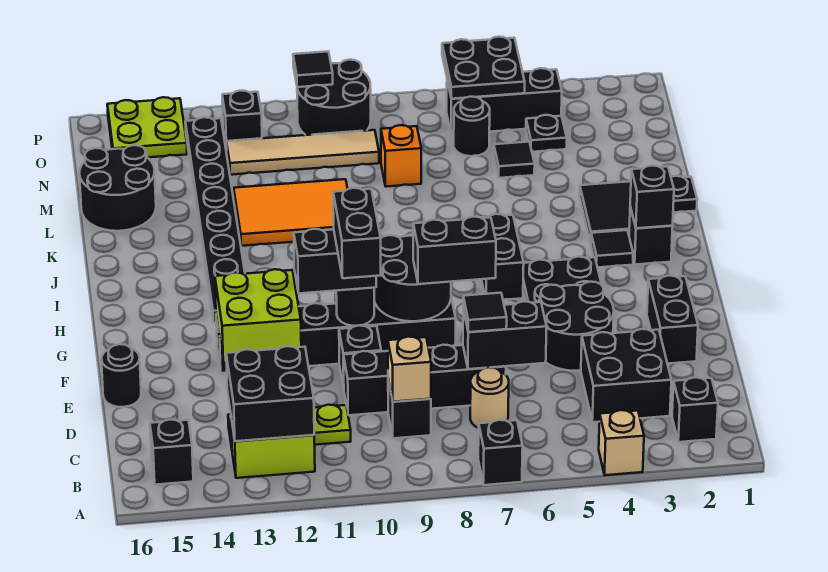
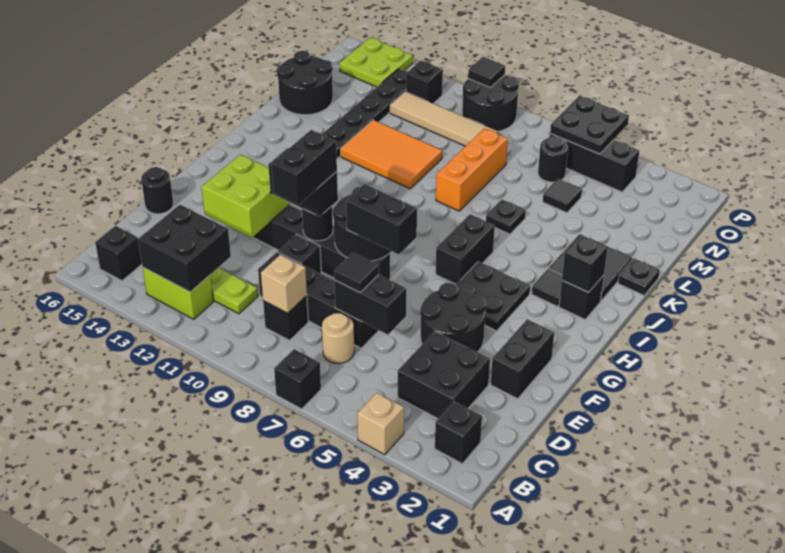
orange 1x1 brick [381,125,421,187] -> orange 1x3 brick [436,128,508,211]
black 1x1 plate [526,115,567,152] -> black 1x1 plate moved to [486,199,526,234]

